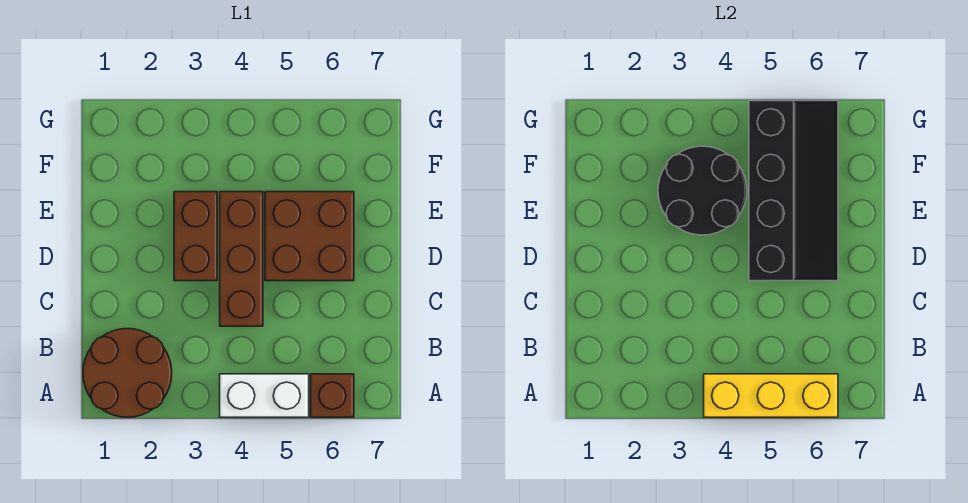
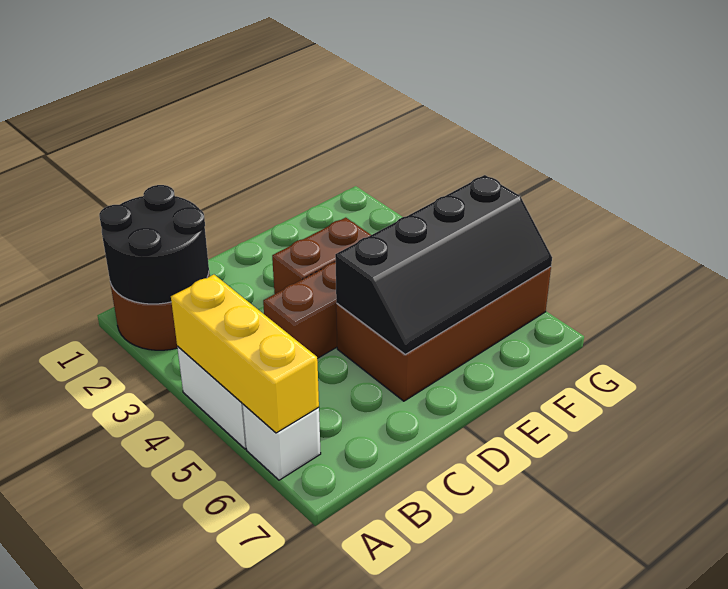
brown 1x1 brick [311,374,354,417] -> white 1x1 brick [243,404,321,480]
brown 2x2 brick [265,192,354,281] -> brown 2x4 brick [336,267,551,401]
black 2x2 round brick [658,146,747,235] -> black 2x2 round brick moved to [99,185,209,304]

